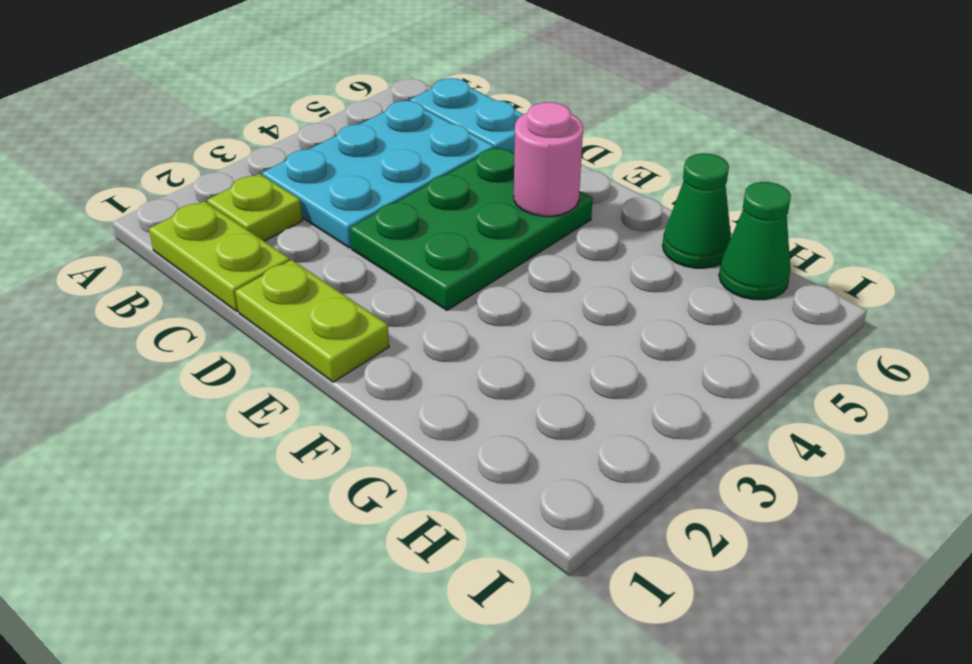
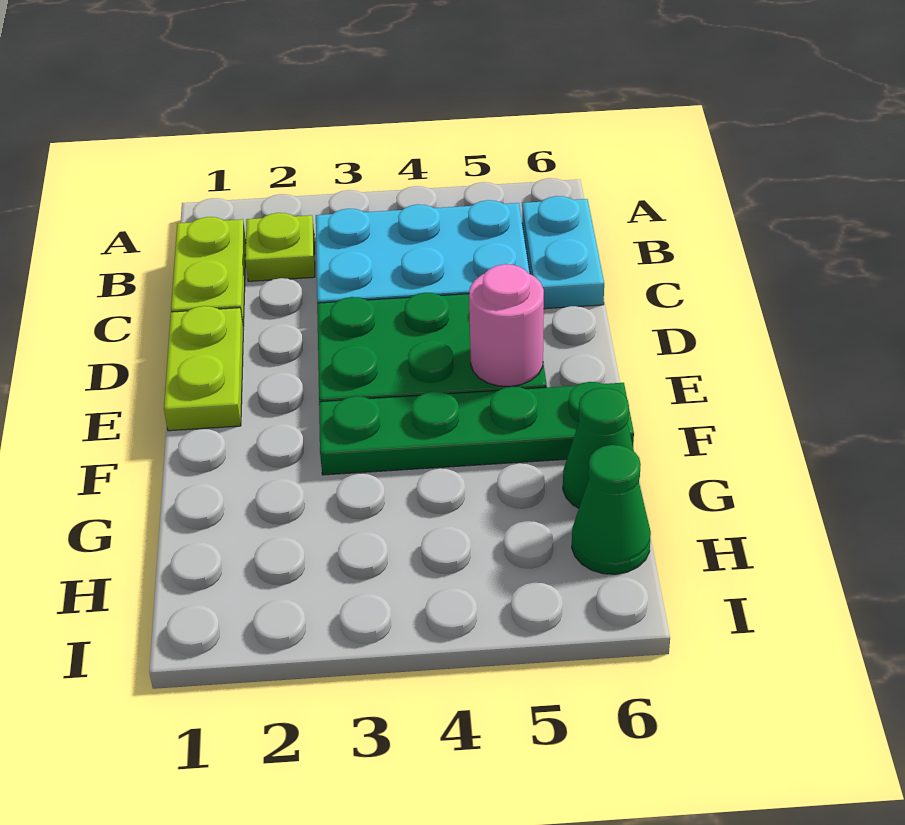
none -> green 1x4 plate [319,382,634,475]

